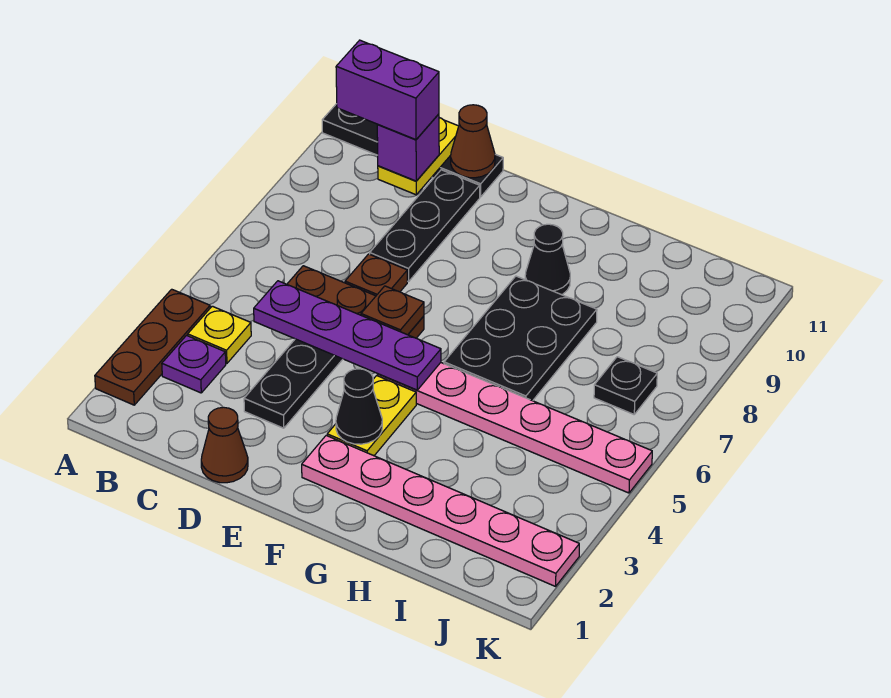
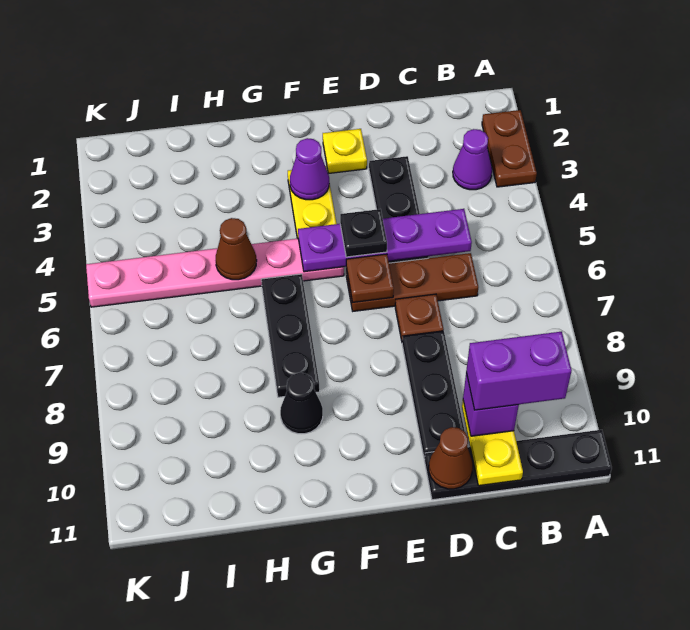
brown 1x3 plate [95,289,210,405] -> brown 1x2 plate [482,110,537,187]
purple 1x1 plate [162,335,226,393] -> purple 1x1 cone [453,129,492,190]
yellow 1x1 plate [188,306,251,363] -> yellow 1x1 plate moved to [323,129,367,173]
brown 1x1 cone [201,407,248,483] -> brown 1x1 cone moved to [216,218,257,280]
pink 1x6 plate [302,436,579,586] -> none
black 1x1 cone [336,369,382,444] -> purple 1x1 cone [290,138,329,200]
black 2x3 plate [444,276,597,401] -> black 1x3 plate [261,274,320,397]
black 1x1 plate [594,357,657,414] -> black 1x1 plate moved to [340,209,387,257]

